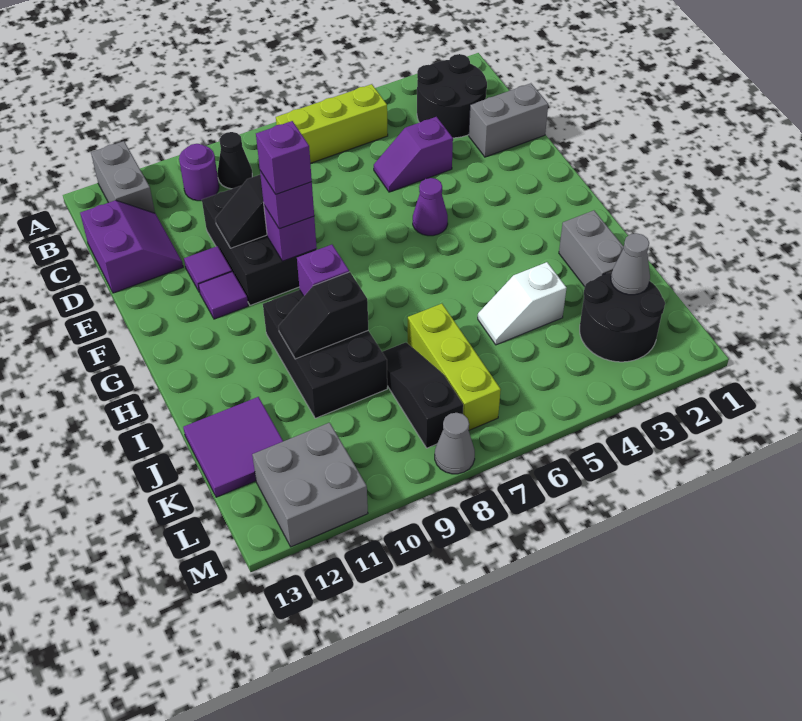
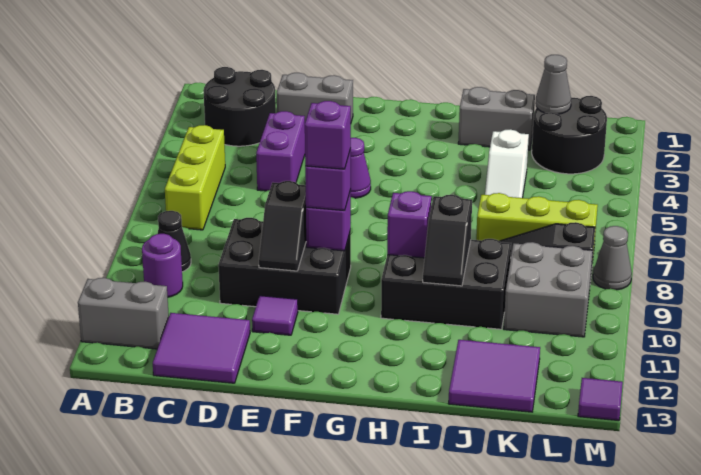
purple 2x2 slope [80,200,183,293] -> purple 2x2 tile [153,313,250,383]
grey 1x2 brick [469,83,548,157] -> grey 1x2 brick turned to [277,73,353,122]
purple 1x2 slope [374,117,453,192] -> purple 1x2 brick [256,111,305,191]
purple 1x1 tile [198,272,248,319] -> purple 1x1 tile moved to [578,378,623,421]
grey 2x2 brick [252,423,368,547] -> grey 2x2 brick moved to [504,242,593,337]

